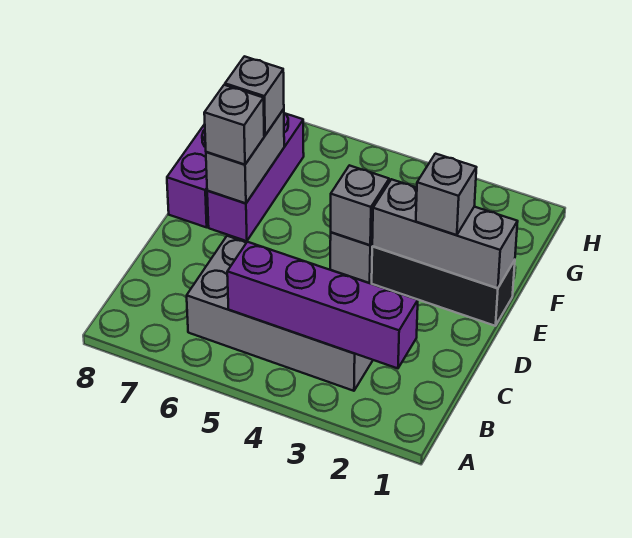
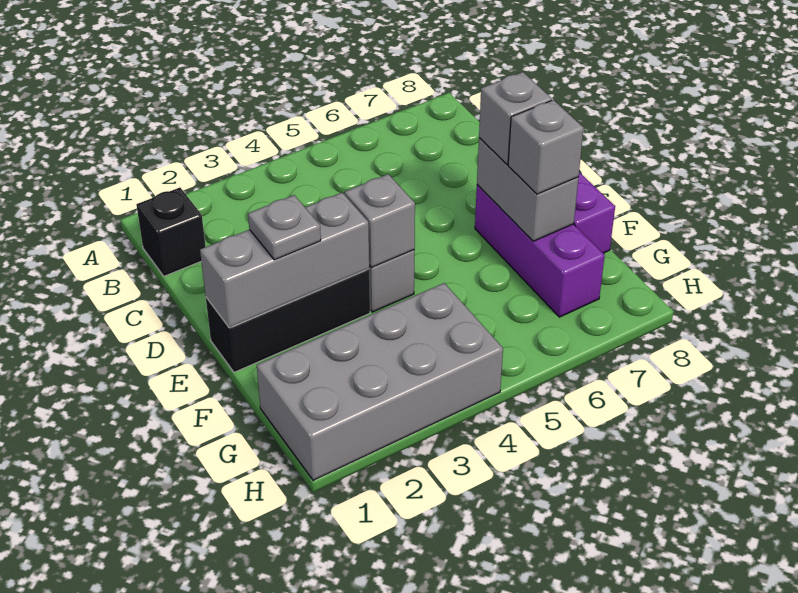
none -> black 1x1 brick [136,188,206,276]
purple 1x4 brick [227,242,418,368] -> none
grey 2x4 brick [187,236,373,391] -> grey 2x4 brick moved to [257,283,503,480]
grey 1x1 brick [416,154,476,235] -> grey 1x1 plate [248,195,321,260]

